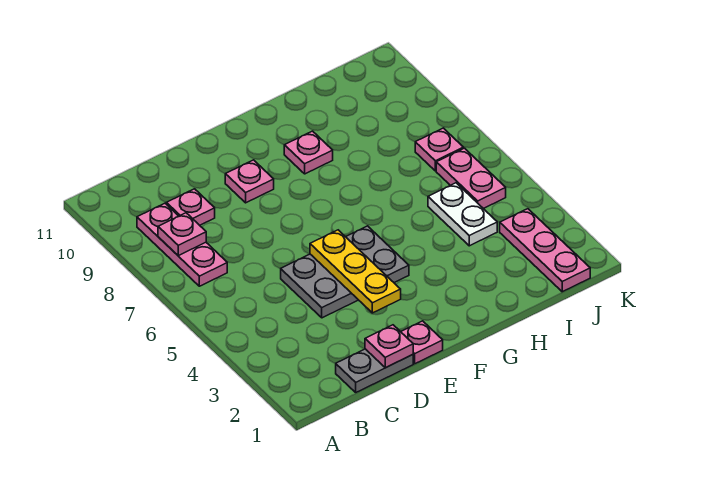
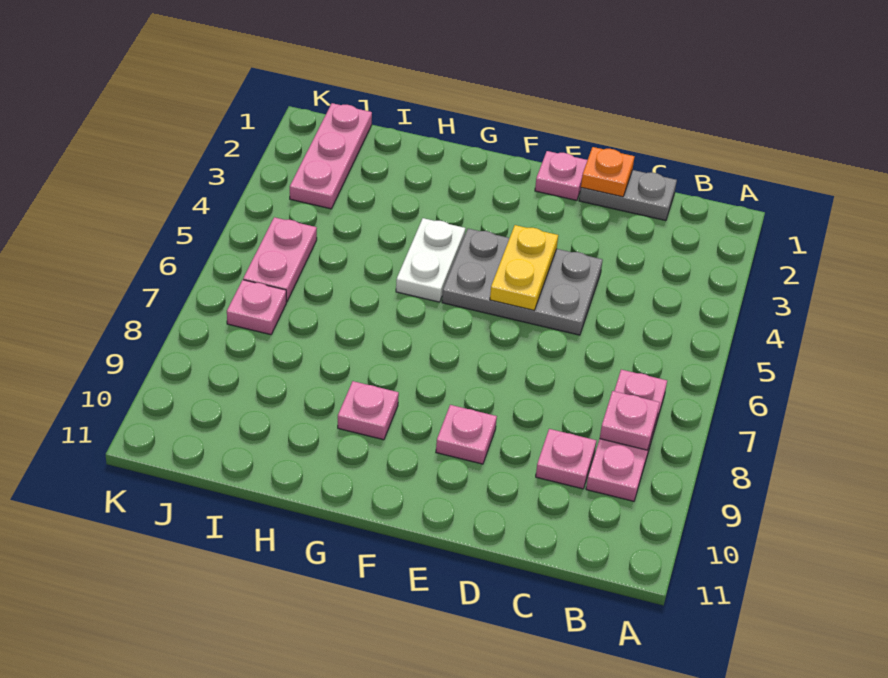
pink 1x1 plate [365,325,413,368] -> orange 1x1 plate [581,147,635,197]
yellow 1x3 plate [310,230,401,313] -> yellow 1x2 plate [490,225,558,310]
white 1x2 plate [428,183,497,246] -> white 1x2 plate moved to [396,218,465,302]

